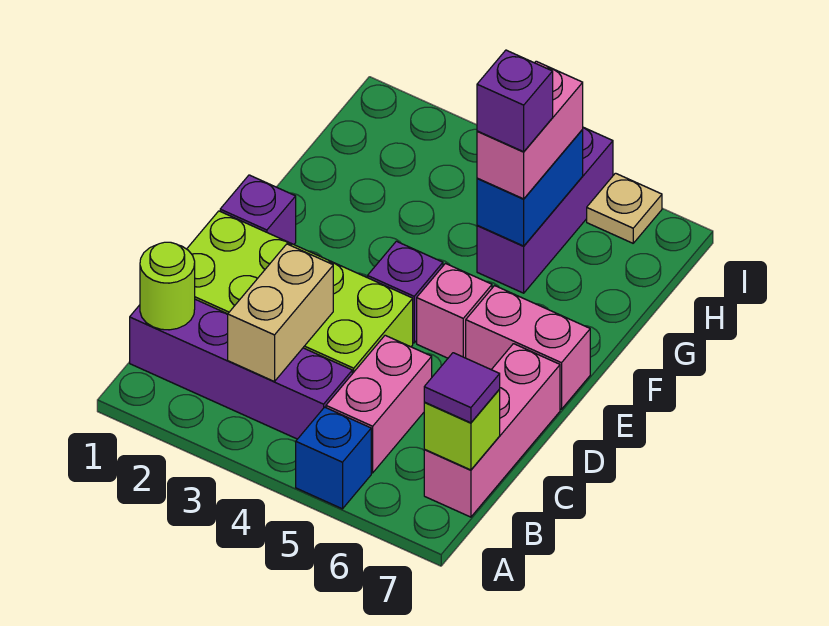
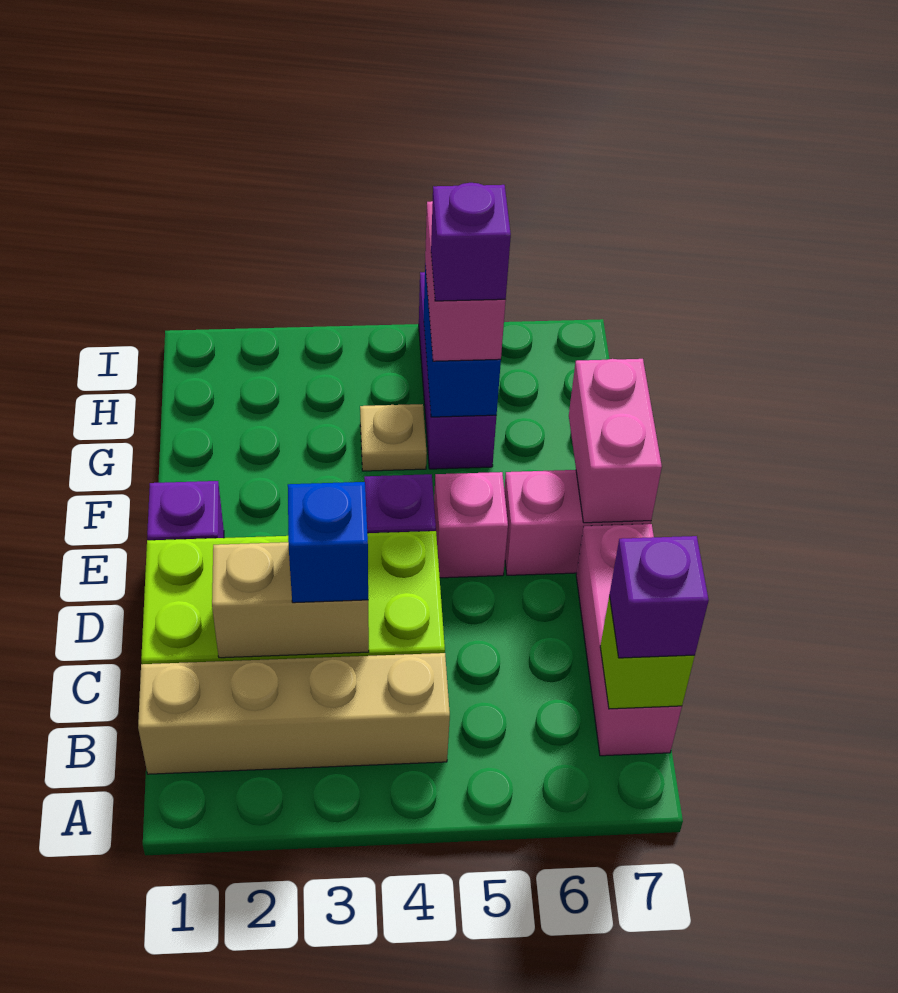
blue 1x1 brick [296,407,371,509] -> blue 1x1 brick moved to [288,482,368,603]
purple 1x4 brick [130,299,352,439] -> tan 1x4 brick [138,653,450,774]
lime 1x1 round brick [140,242,195,330] -> none
tan 1x2 brick [228,244,333,382] -> tan 1x2 brick turned to [212,542,369,658]
pink 1x2 brick [326,335,432,473] -> pink 1x2 brick moved to [569,359,662,523]
purple 1x1 tile [424,353,500,423] -> purple 1x1 brick [609,536,709,658]
tan 1x1 plate [587,173,662,243] -> tan 1x1 plate moved to [360,404,427,471]

